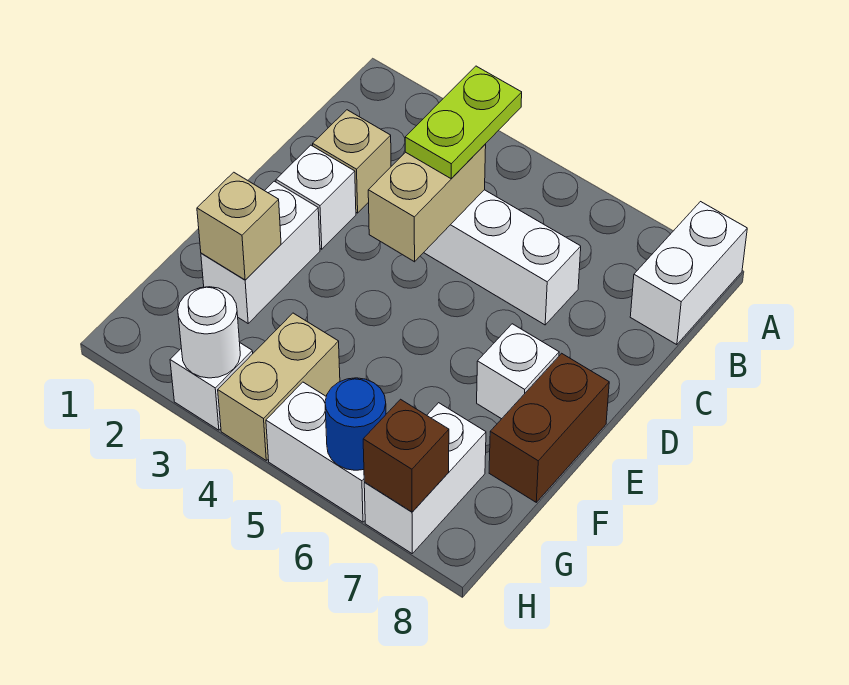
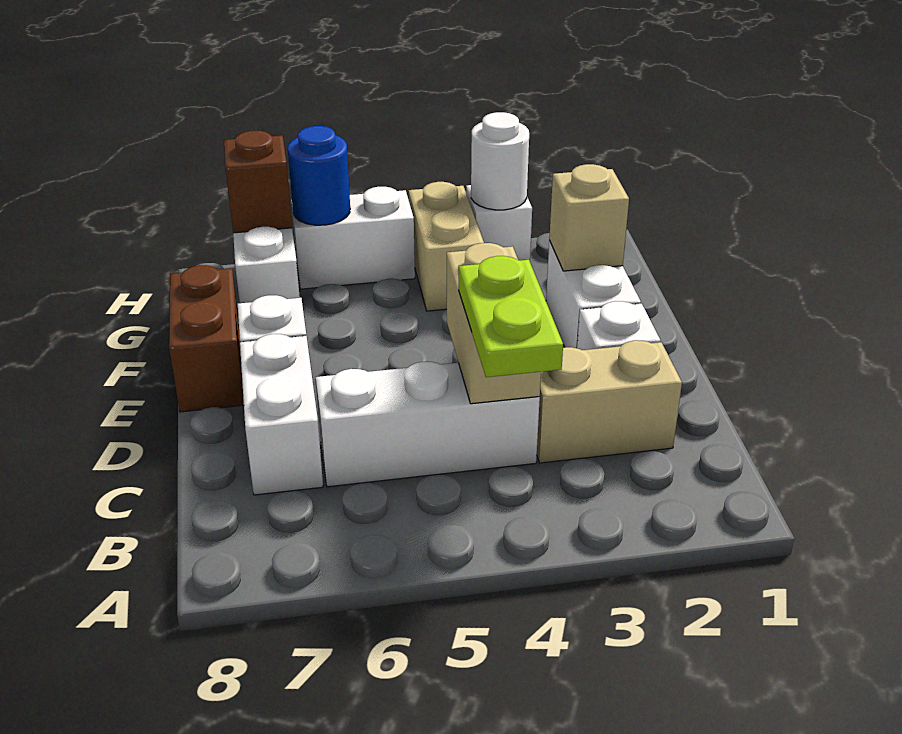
white 1x2 brick [630,202,747,345] -> white 1x2 brick moved to [240,334,323,495]
tan 1x1 brick [313,110,391,213] -> tan 1x2 brick [537,340,682,463]

